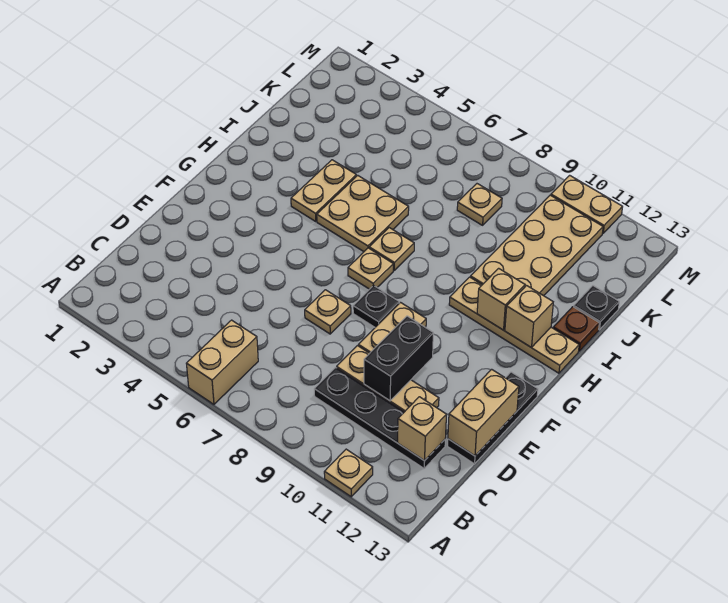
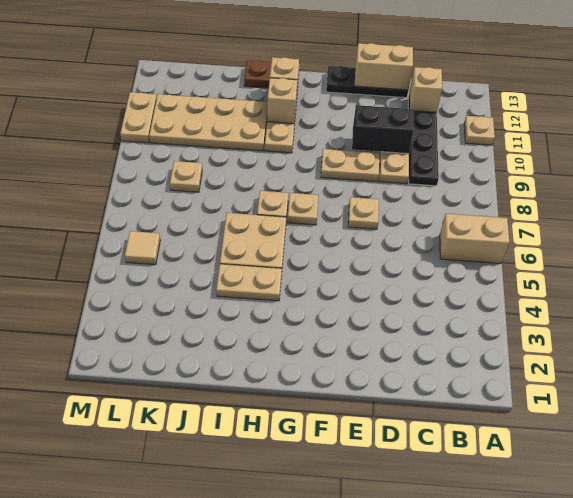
black 1x1 plate [353,285,399,327] -> none
black 1x1 plate [574,286,619,330] -> none
none -> tan 1x1 tile [125,231,160,265]

